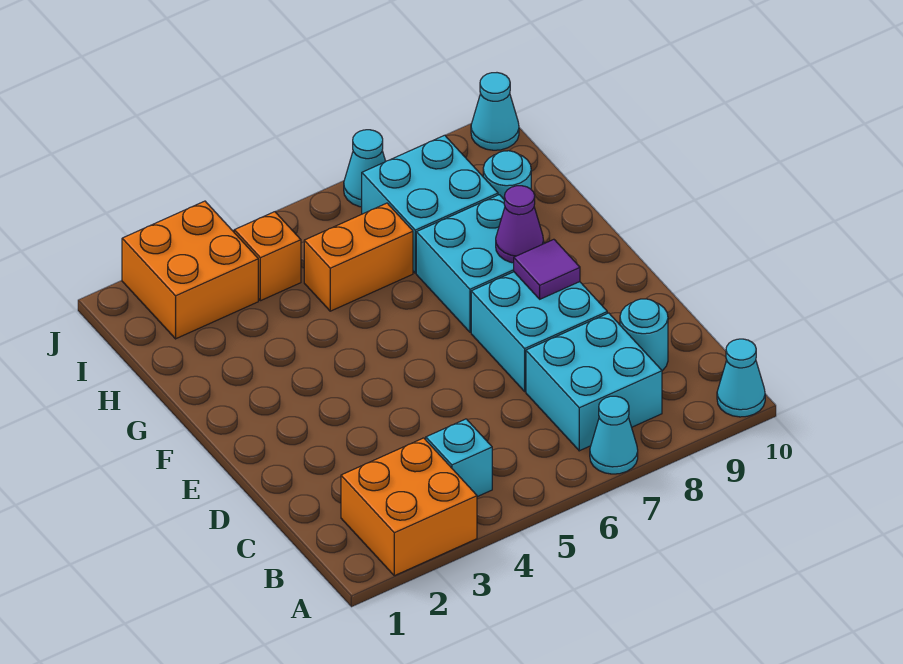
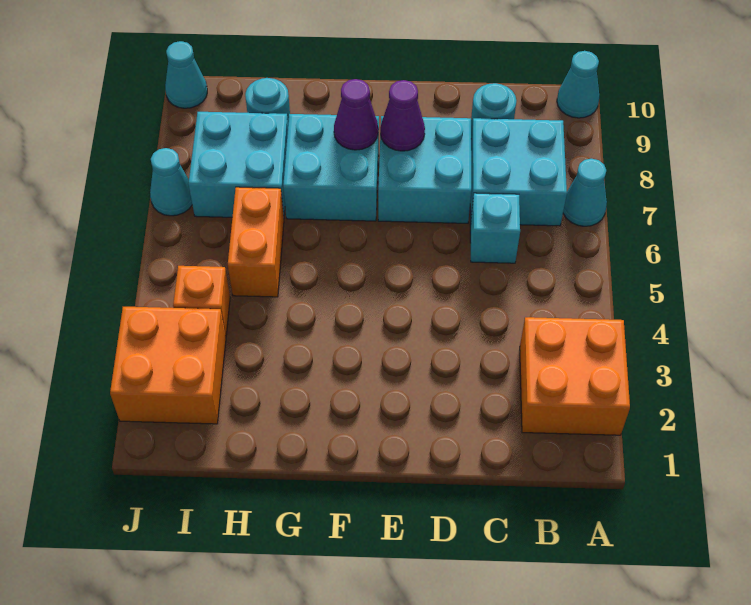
cyan 1x1 brick [426,419,492,497] -> cyan 1x1 brick moved to [470,193,520,263]
purple 1x1 tile [514,239,580,299] -> purple 1x1 cone [380,80,425,151]

